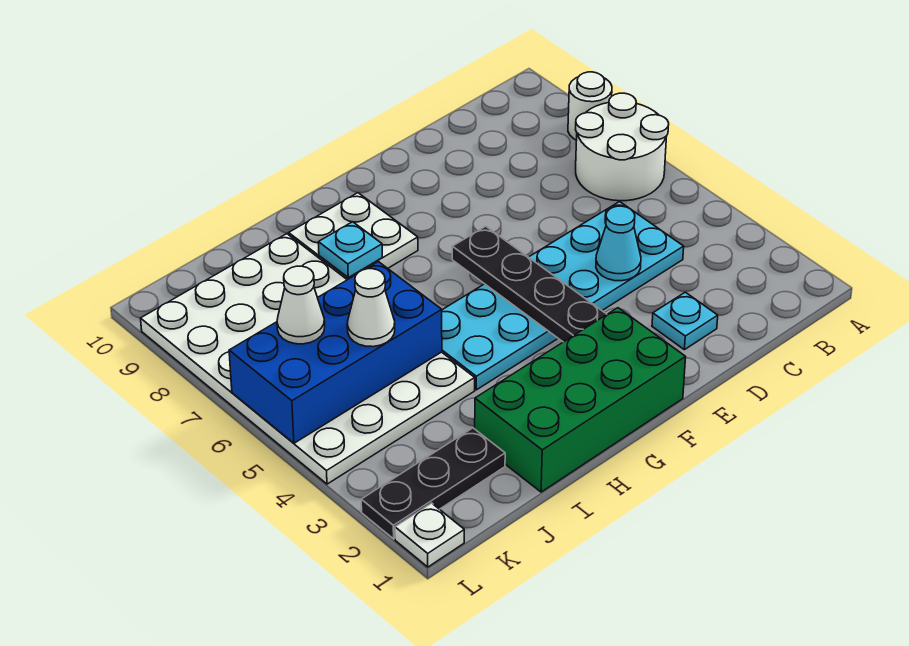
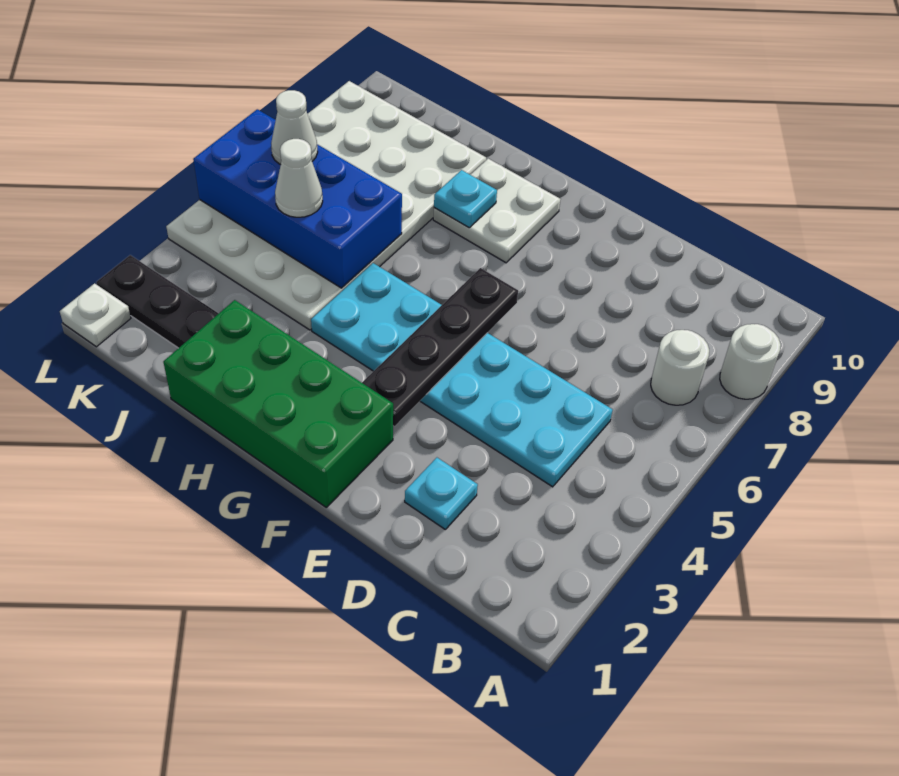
white 2x2 round brick [576,93,669,201] -> white 1x1 round brick [651,330,709,405]
cyan 1x1 cone [596,206,641,281] -> none

